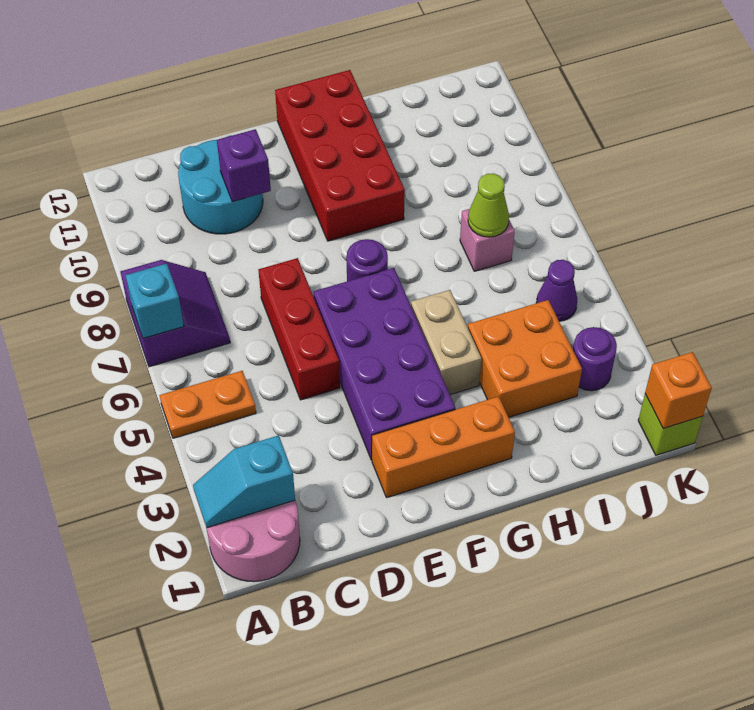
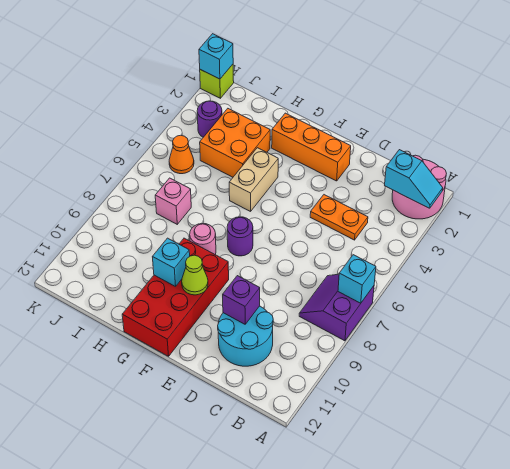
orange 1x2 plate [160,371,256,438] -> orange 1x2 plate moved to [310,195,368,240]
red 1x3 brick [258,258,340,400] -> none
purple 2x4 brick [314,268,455,460] -> none
none -> pink 1x1 round brick [190,223,216,255]
none -> cyan 1x1 brick [153,238,190,287]
lime 1x1 cone [468,173,509,237] -> lime 1x1 cone moved to [182,255,208,295]
purple 1x1 cone [536,260,577,321] -> orange 1x1 cone [169,135,194,174]
orange 1x1 brick [645,352,712,429] -> cyan 1x1 brick [199,34,233,79]

